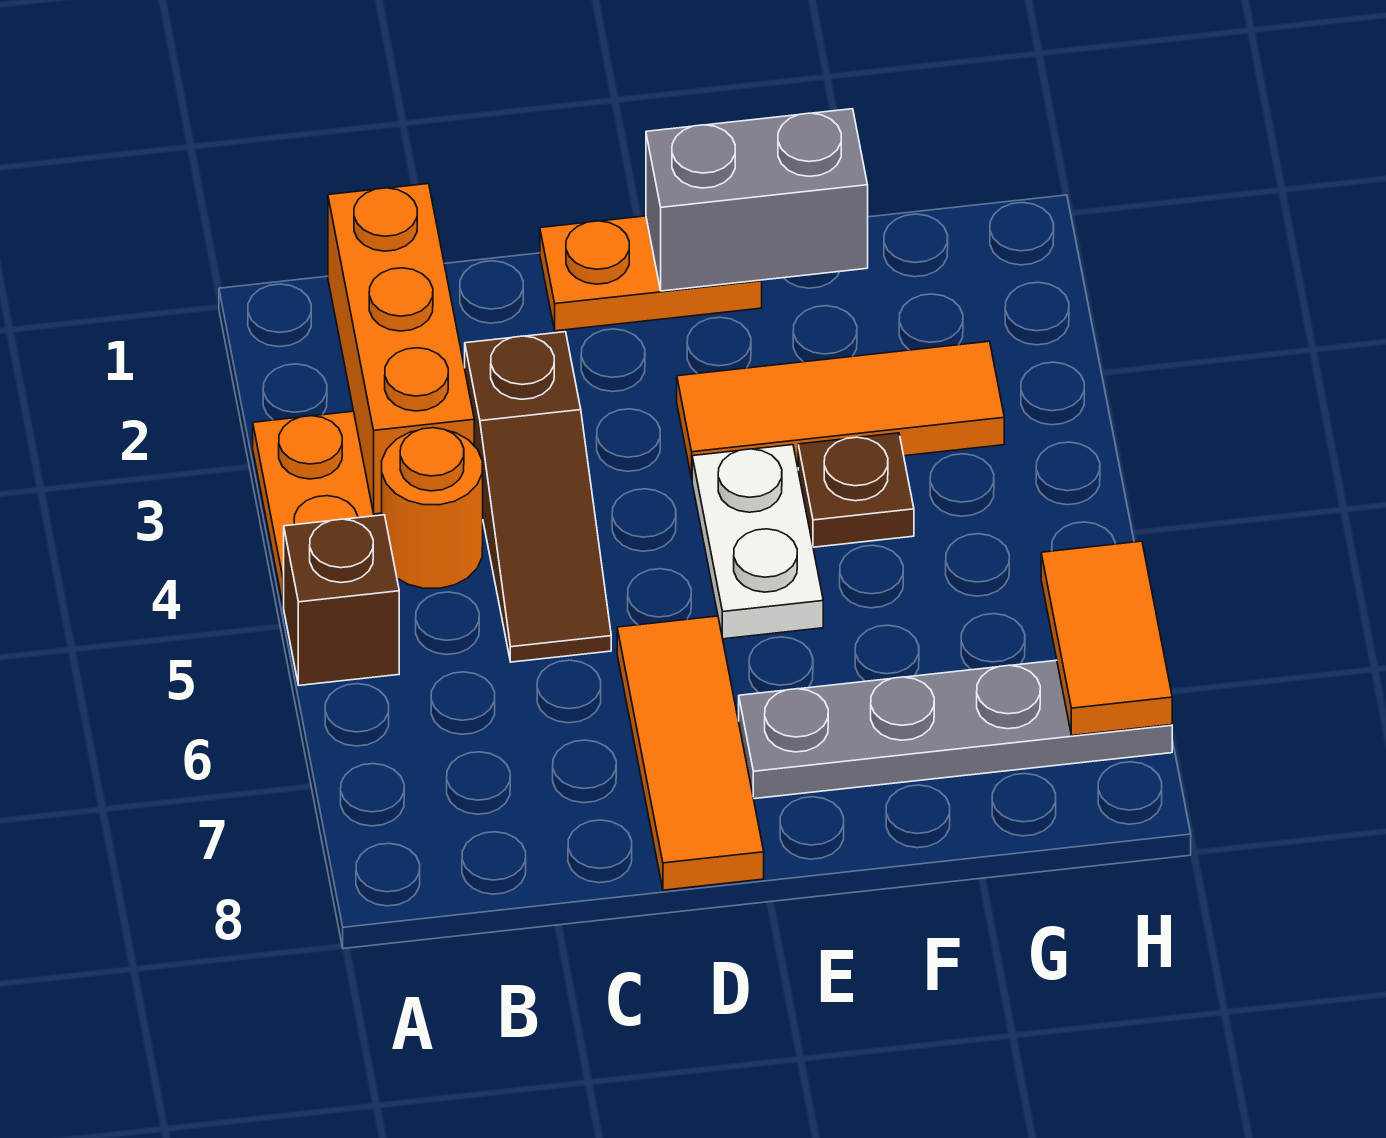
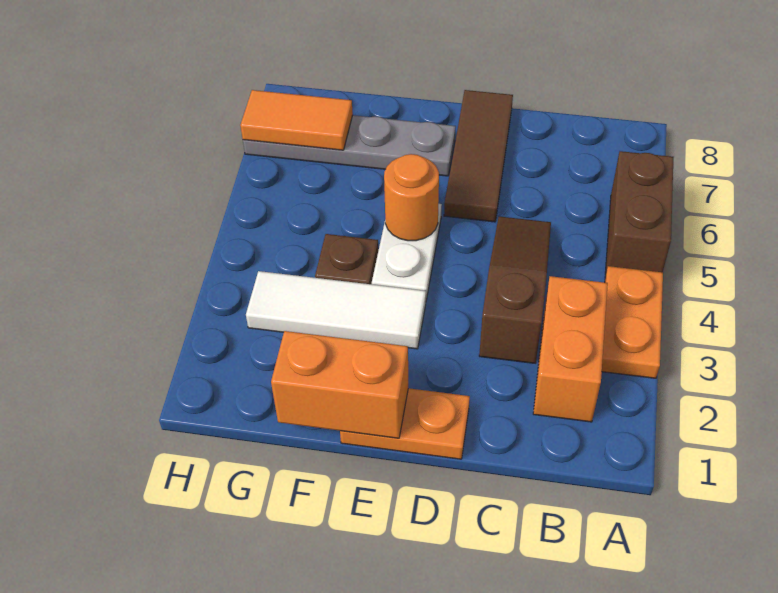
brown 1x1 brick [284,515,399,685] -> brown 1x2 brick [605,151,674,277]
orange 1x3 brick [328,184,474,514] -> orange 1x2 brick [533,276,608,422]
orange 1x1 round brick [382,428,483,588] -> orange 1x1 round brick moved to [384,154,439,241]
orange 1x3 tile [617,616,764,890] -> brown 1x3 tile [444,90,513,222]
grey 1x2 brick [646,109,868,291] -> orange 1x2 brick [271,331,408,438]
orange 1x3 tile [677,341,1004,479] -> white 1x3 tile [246,271,426,349]
orange 1x2 tile [1041,541,1172,735] -> orange 1x2 tile turned to [240,90,353,150]

